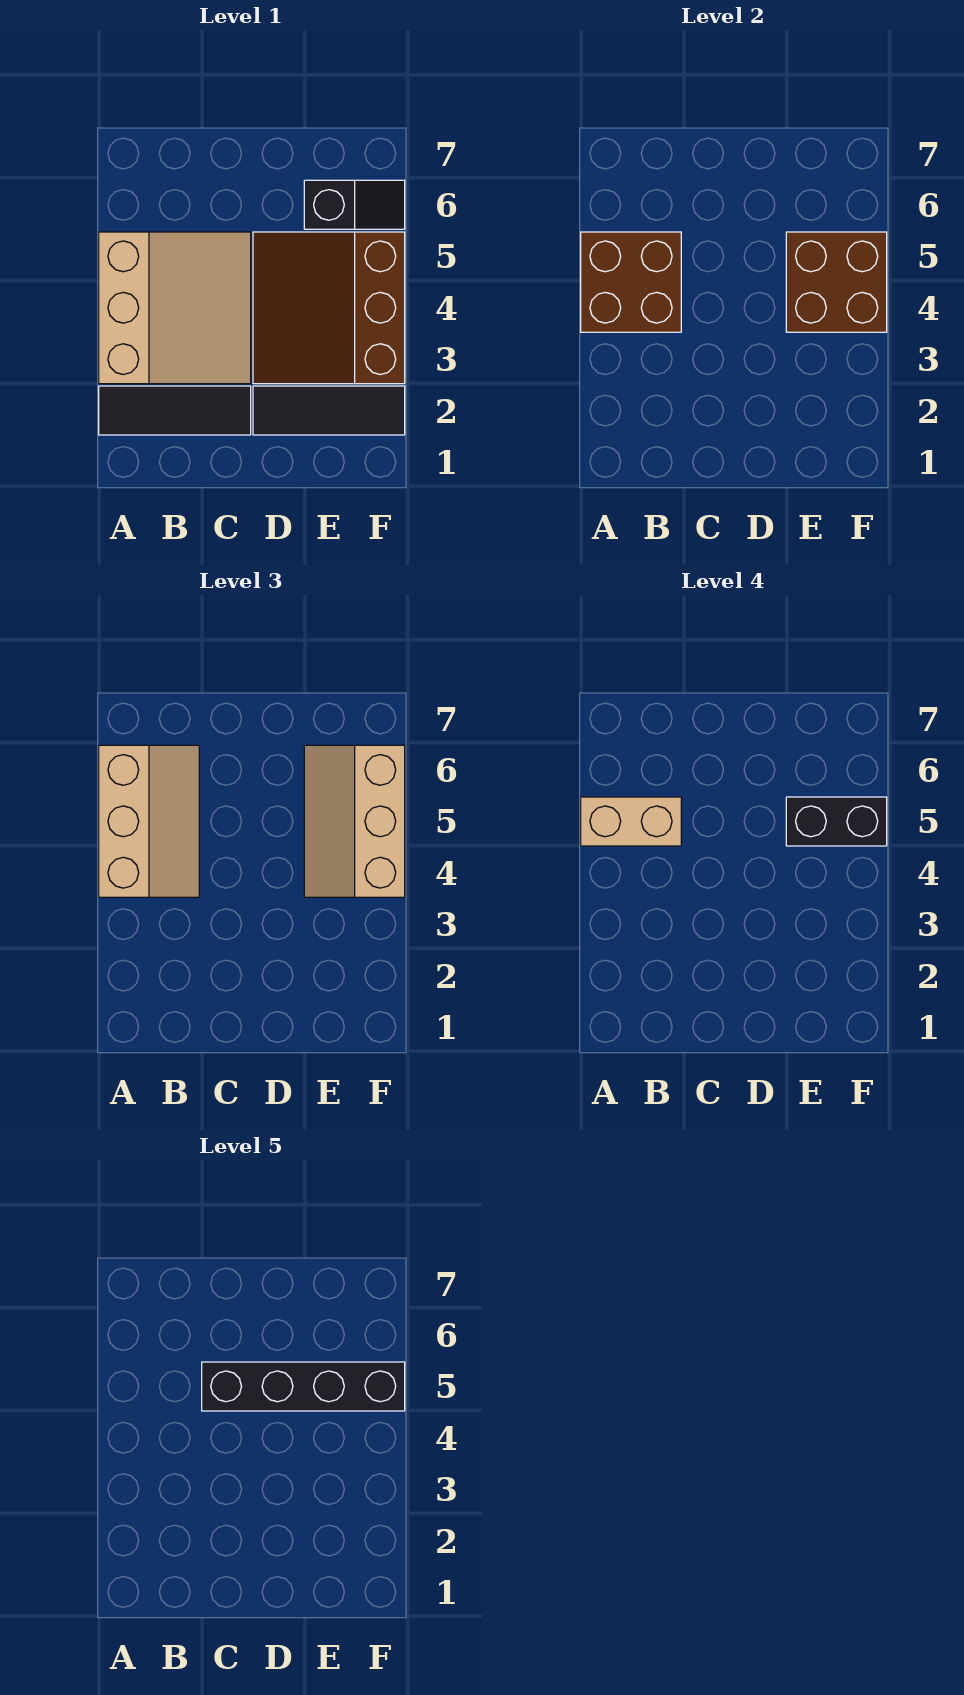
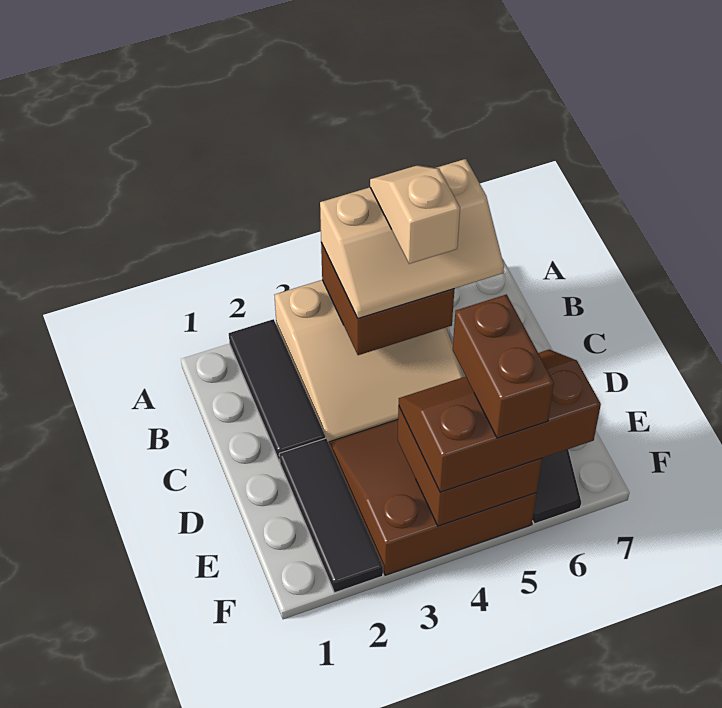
tan 1x2 brick [581,797,681,846] -> tan 1x2 slope [370,165,460,264]
black 1x4 brick [202,1362,405,1411] -> none
tan 2x3 slope [304,745,405,897] -> brown 2x3 slope [399,350,601,492]
black 1x2 brick [786,797,887,846] -> brown 1x2 brick [453,294,554,438]

